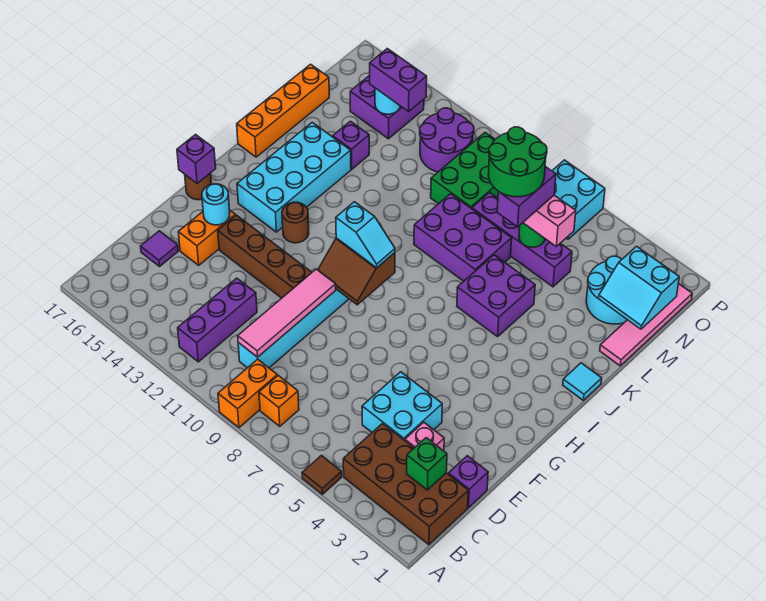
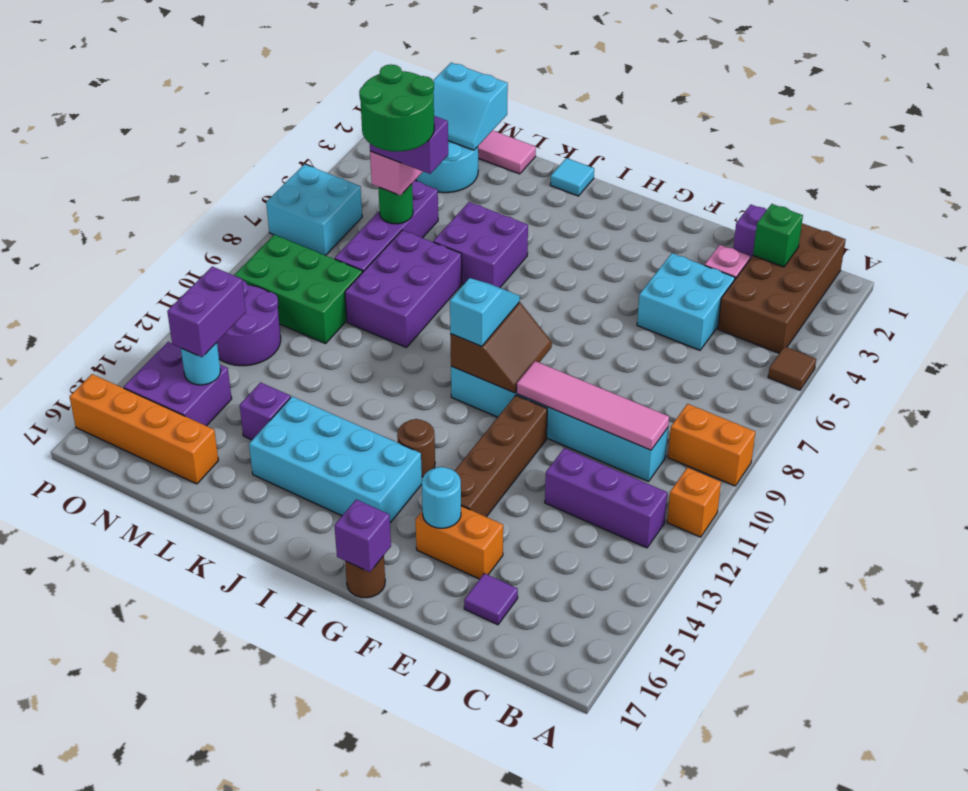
orange 1x1 brick [259,375,299,426] -> orange 1x1 brick moved to [667,467,721,537]
orange 1x4 brick [237,64,329,157] -> orange 1x4 brick moved to [70,374,219,484]
cyan 2x2 slope [599,246,679,329] -> cyan 2x2 slope turned to [433,63,508,150]

